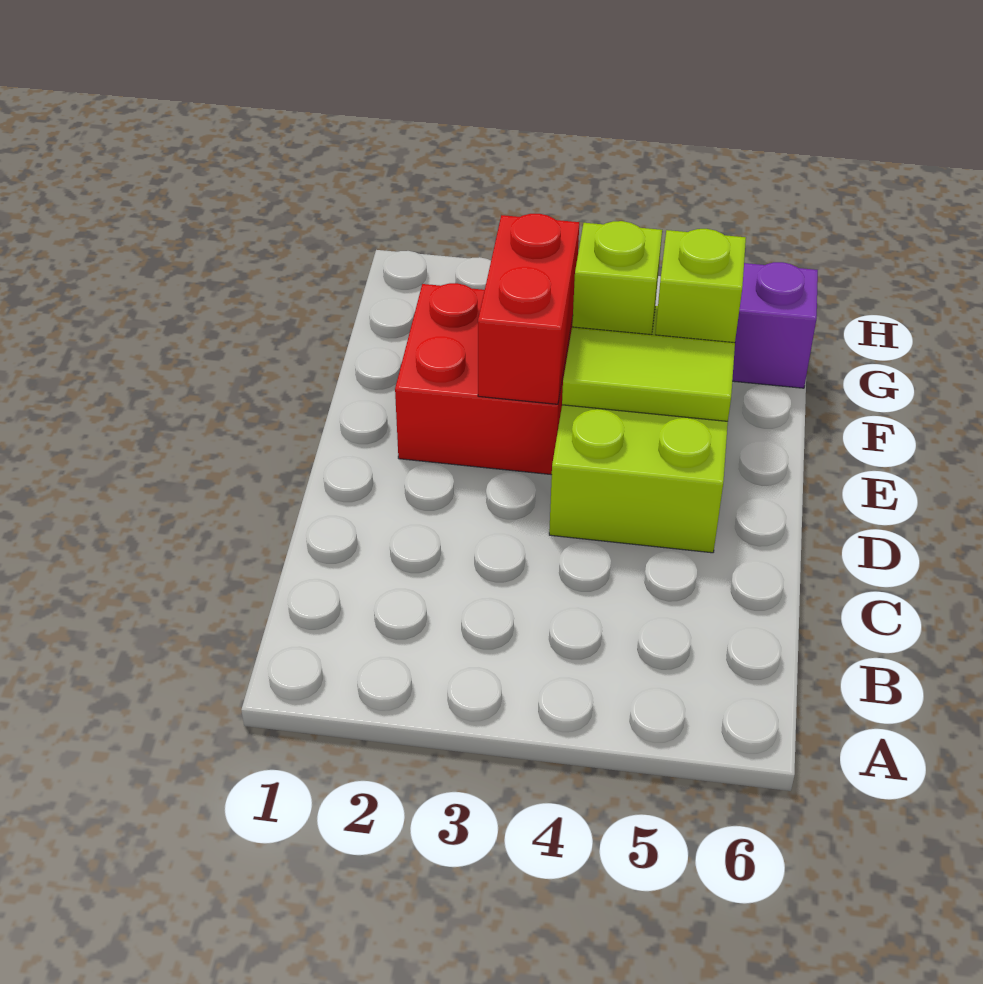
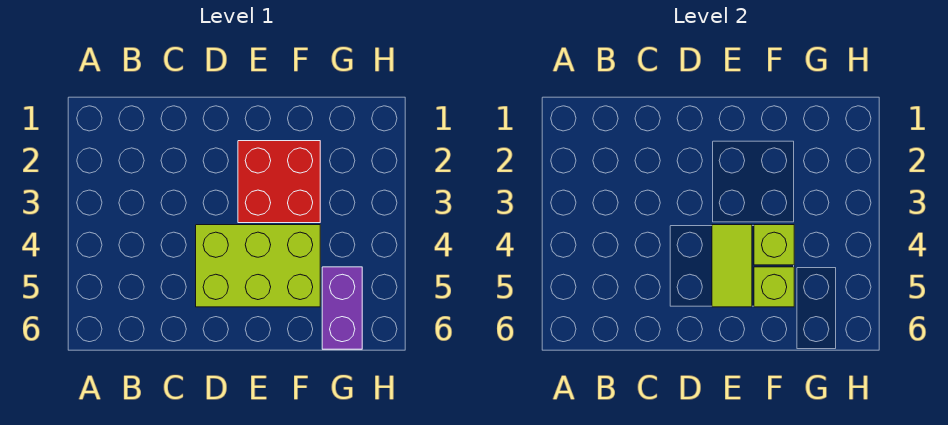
red 1x2 brick [478,214,579,404] -> none

